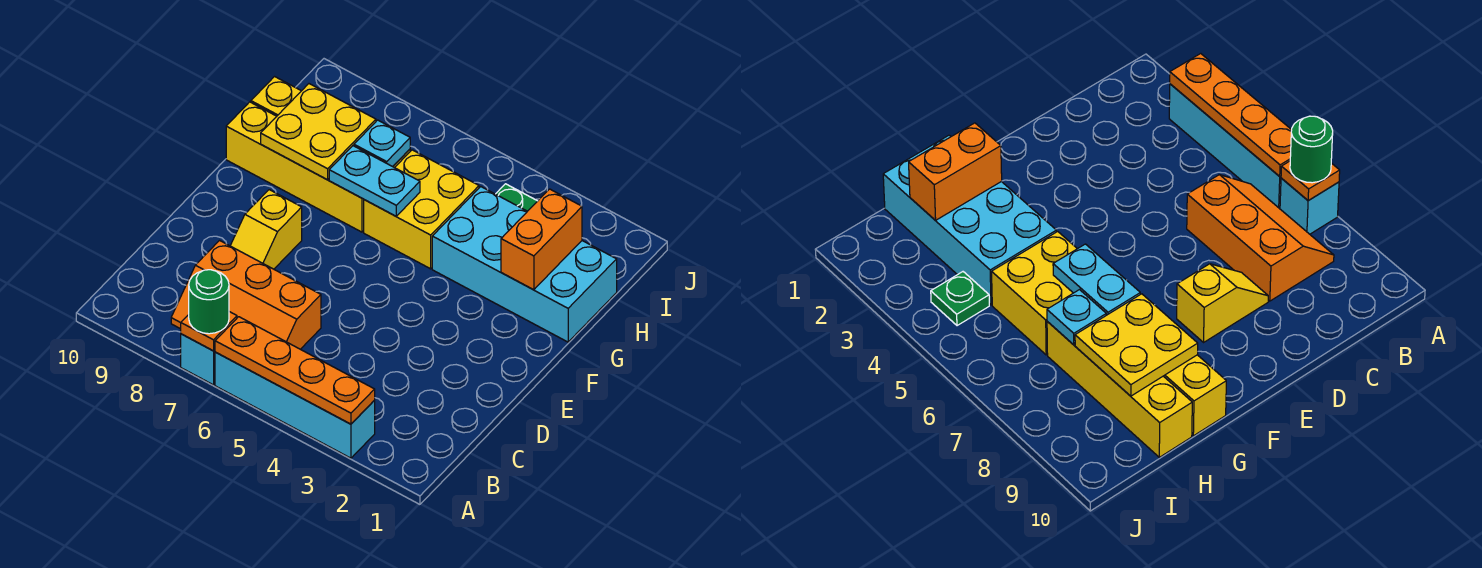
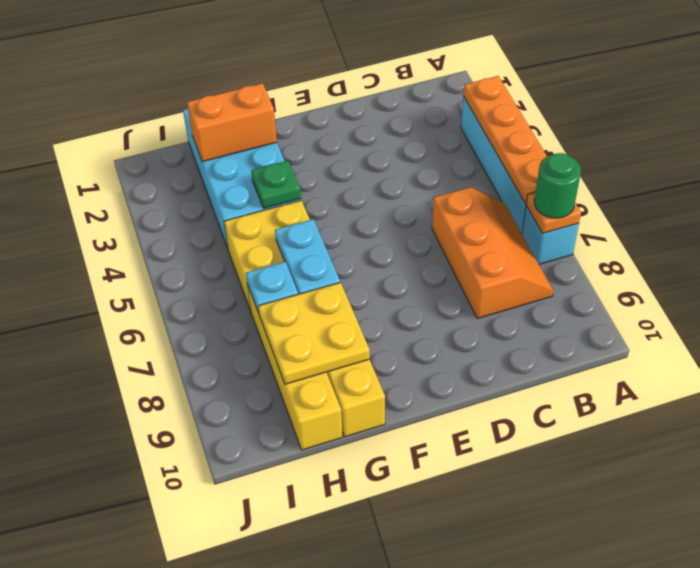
yellow 1x2 slope [230,190,302,269] -> none
green 1x1 plate [496,184,537,211] -> green 1x1 plate moved to [251,161,301,208]

